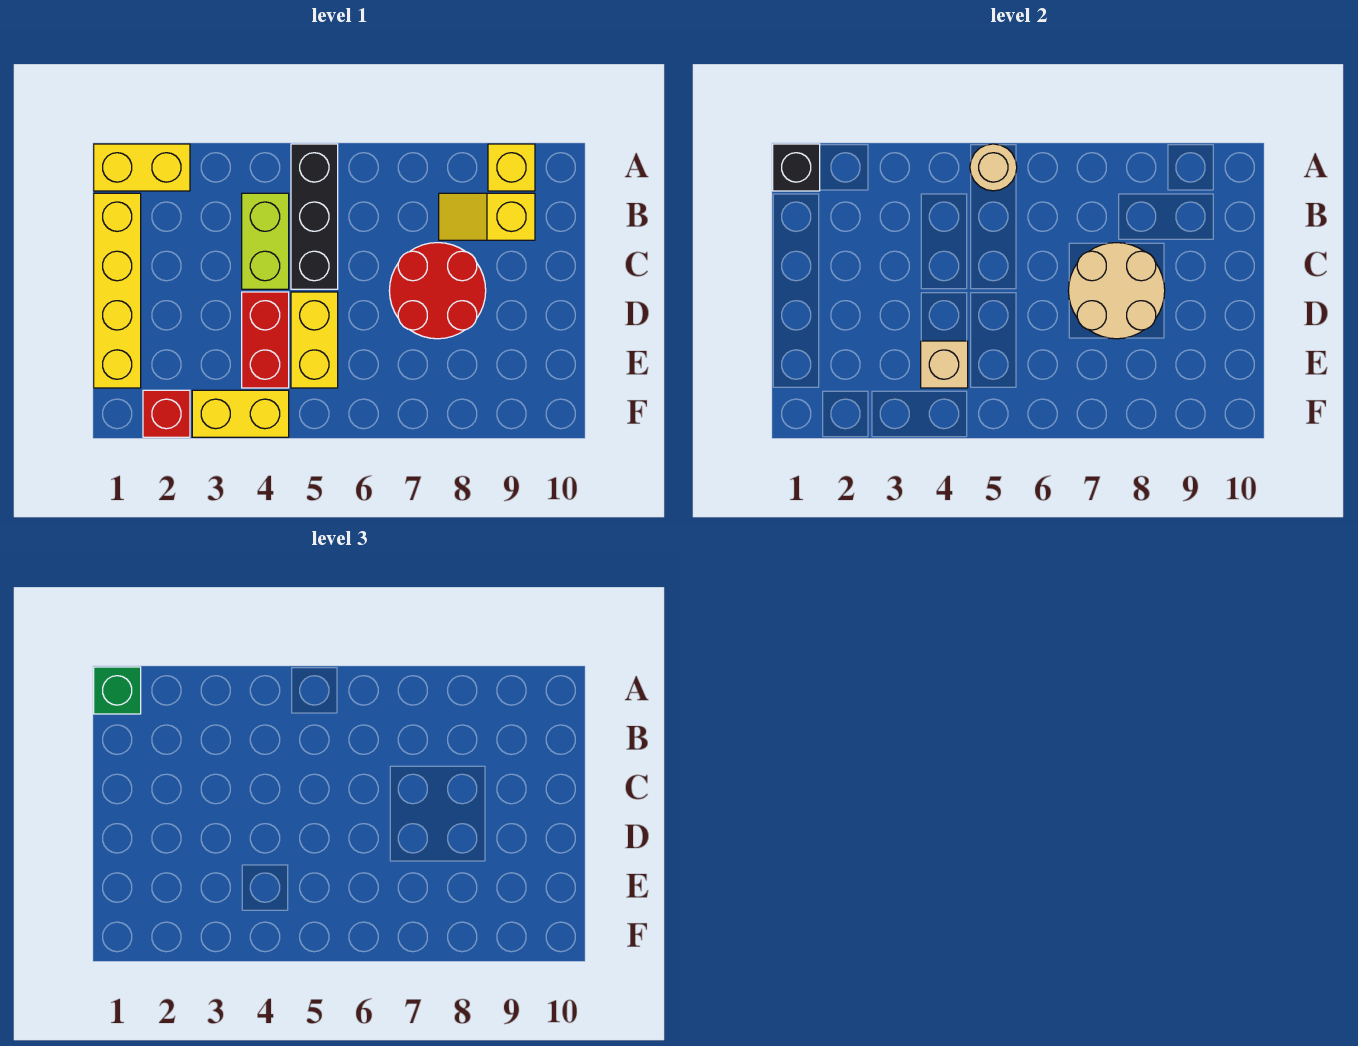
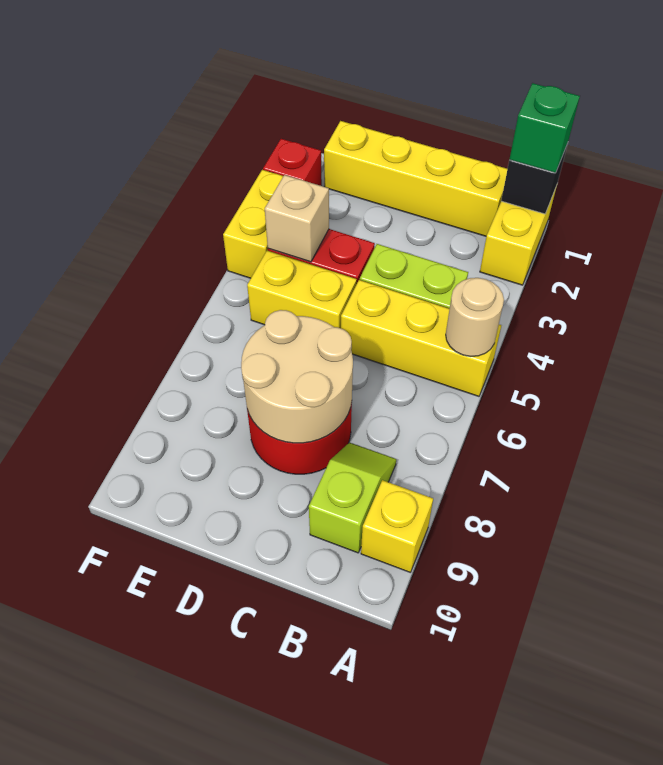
black 1x3 brick [291,144,338,289] -> yellow 1x3 brick [341,280,501,396]
yellow 1x2 slope [439,193,535,240] -> lime 1x2 slope [309,443,396,553]

